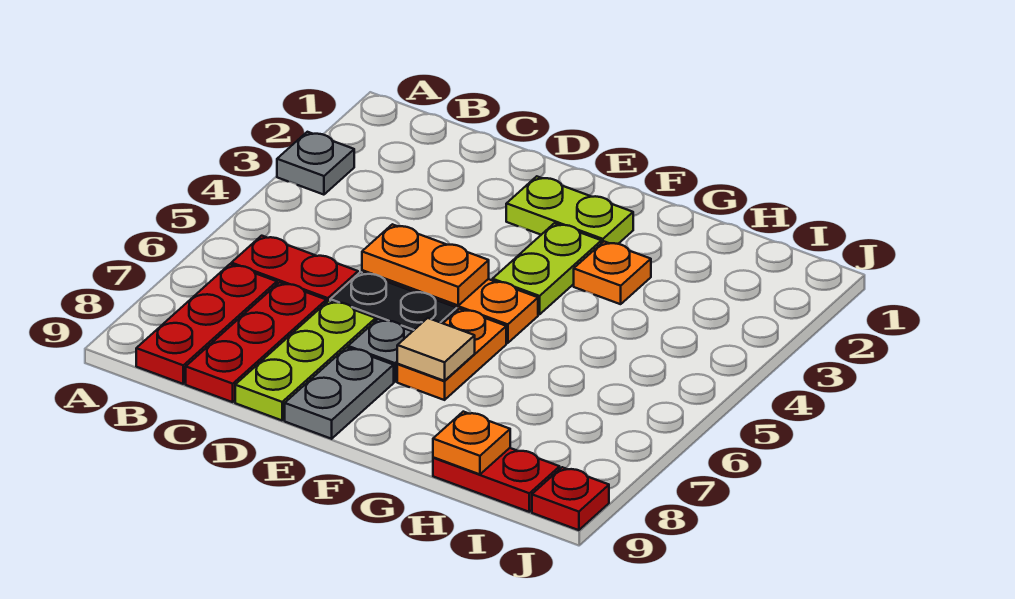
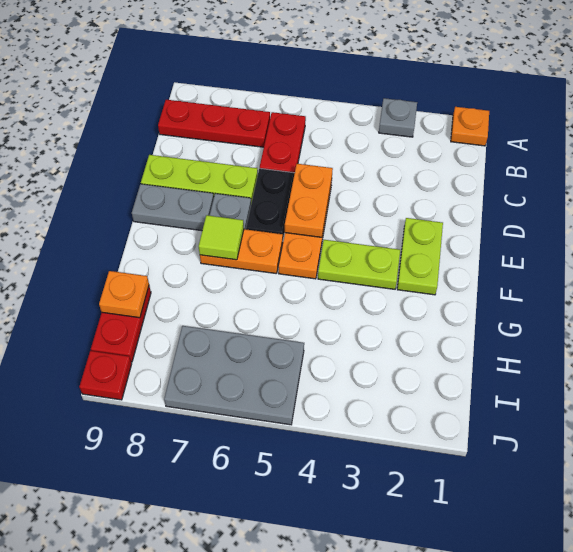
red 1x3 plate [186,282,326,402] -> none
tan 1x1 tile [397,318,475,381] -> lime 1x1 tile [199,215,244,260]
orange 1x1 plate [574,242,651,304] -> orange 1x1 plate moved to [451,107,489,146]
none -> grey 2x3 plate [164,326,304,425]

